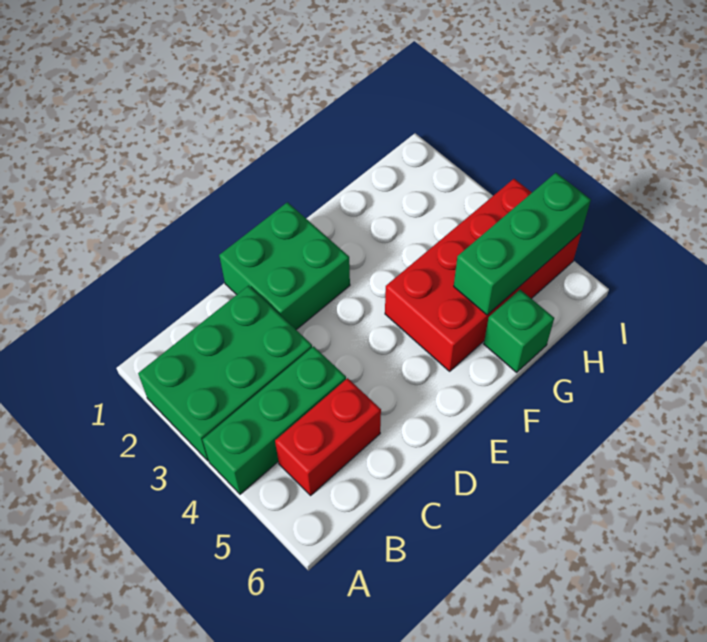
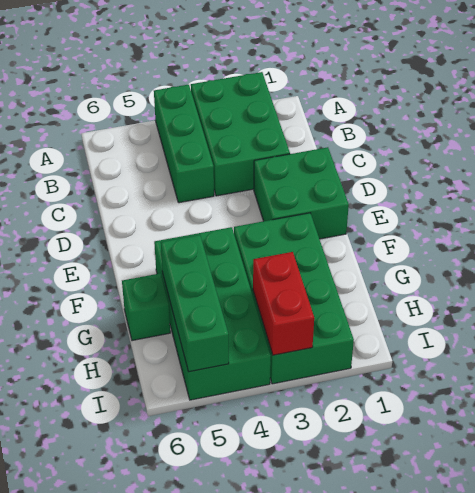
red 1x2 brick [275,378,381,495] -> red 1x2 brick moved to [253,252,314,355]
none -> green 2x4 brick [234,213,354,384]
red 2x4 brick [385,179,581,371] -> green 2x4 brick [154,227,271,400]

